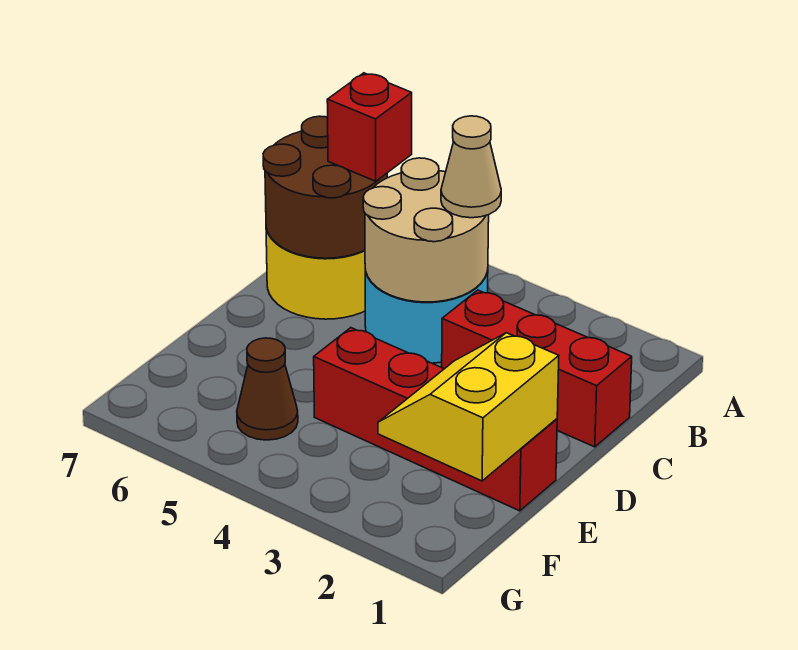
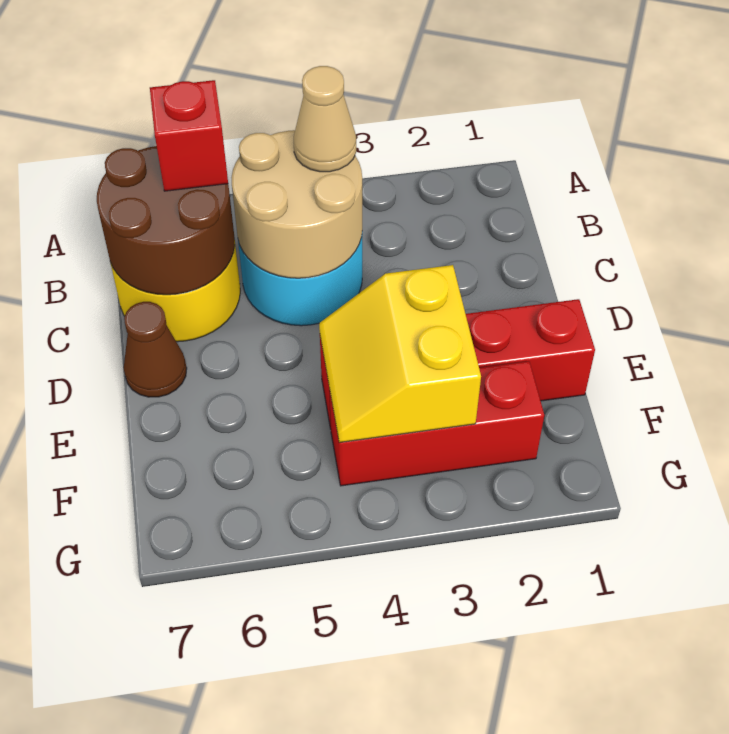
red 1x3 brick [442,290,632,447] -> red 1x3 brick moved to [329,361,544,486]
yellow 2x2 slope [378,333,559,481] -> yellow 2x2 slope moved to [319,265,481,443]
brown 1x1 cone [237,338,298,440] -> brown 1x1 cone moved to [124,302,187,397]

